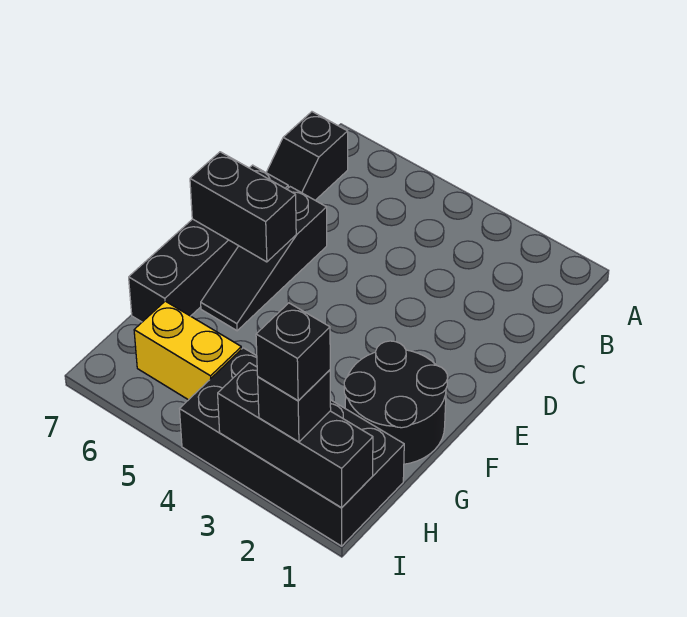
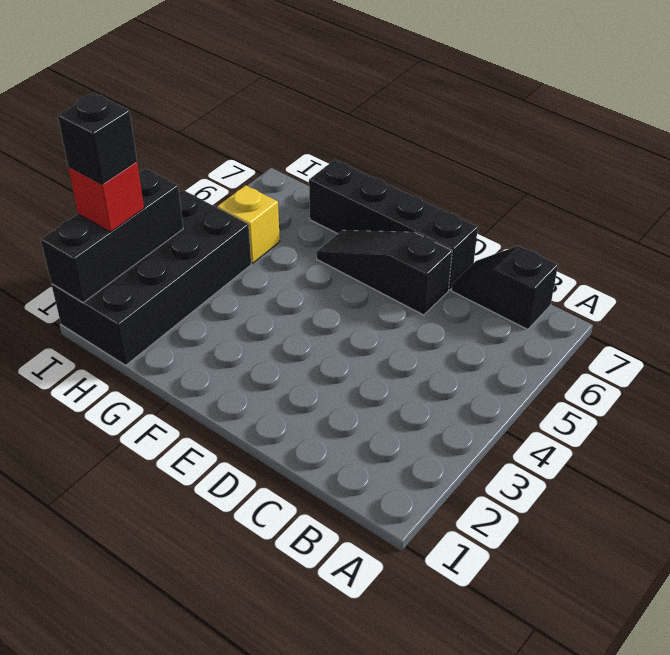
black 1x2 brick [190,152,296,262] -> none
black 2x2 round brick [344,341,448,464] -> none
yellow 1x2 brick [134,301,241,400] -> yellow 1x1 brick [217,185,280,263]
black 1x1 brick [258,370,331,442] -> red 1x1 brick [68,161,144,232]

